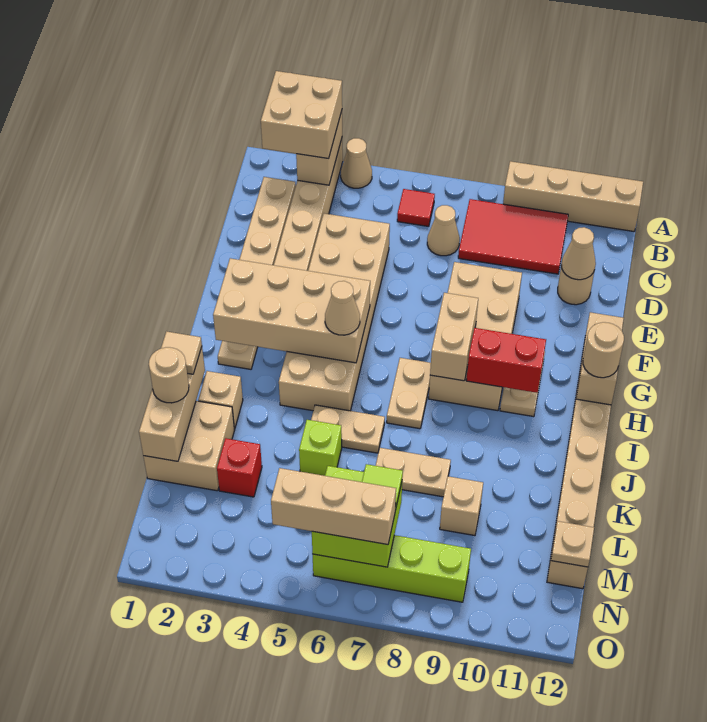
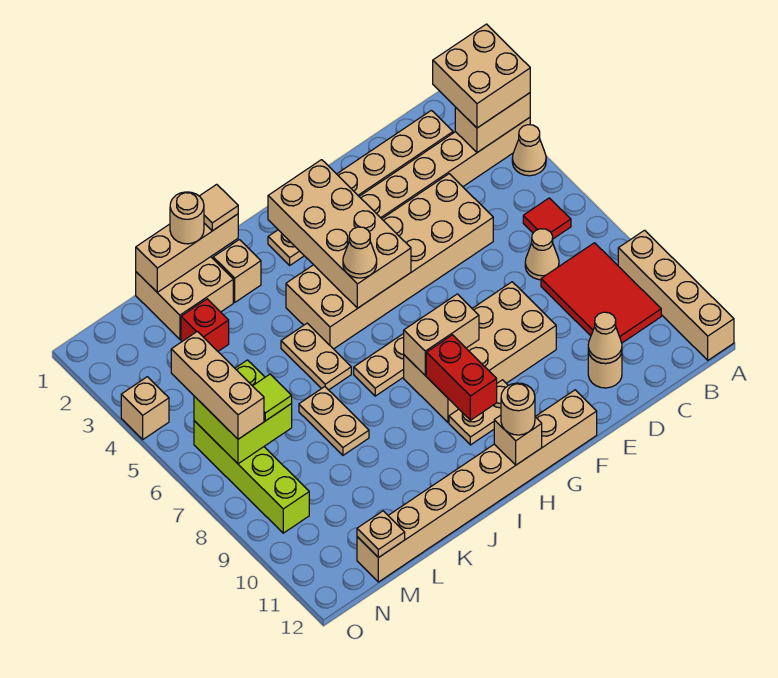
lime 1x1 brick [299,420,342,476] -> none
tan 1x1 brick [440,476,483,536] -> tan 1x1 brick moved to [121,377,169,439]

